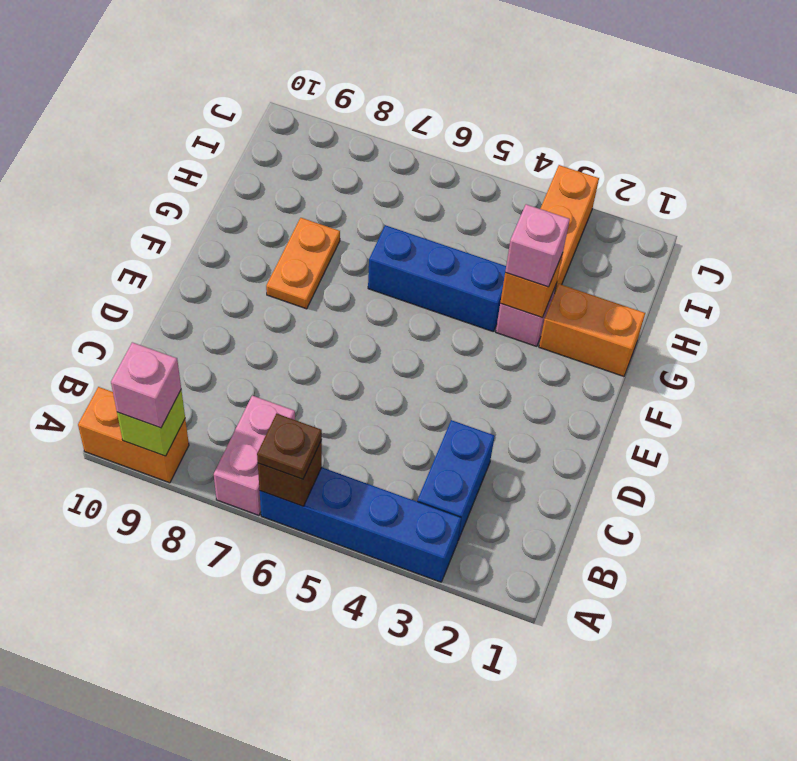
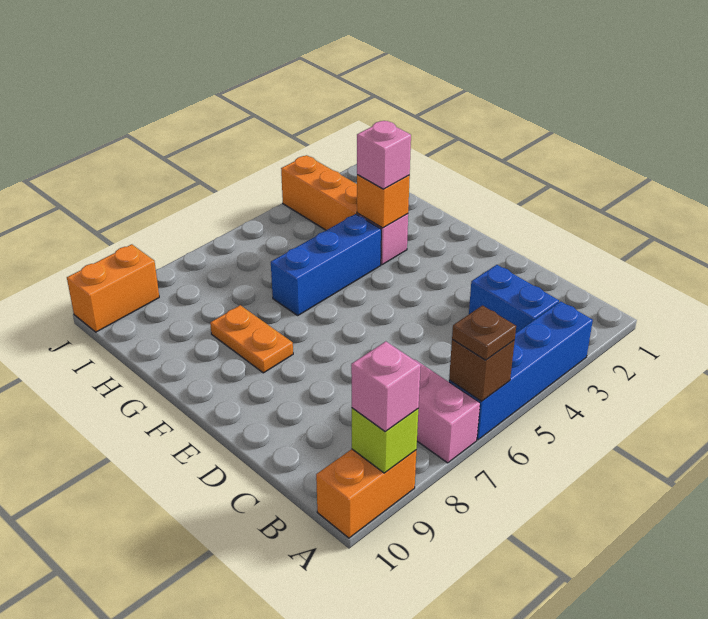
orange 1x2 brick [539,284,645,376] -> orange 1x2 brick moved to [67,244,159,332]

